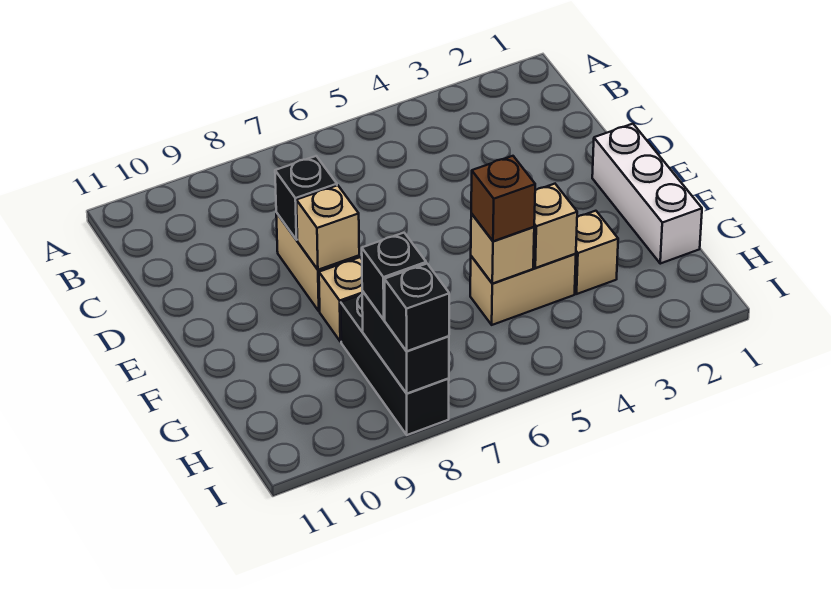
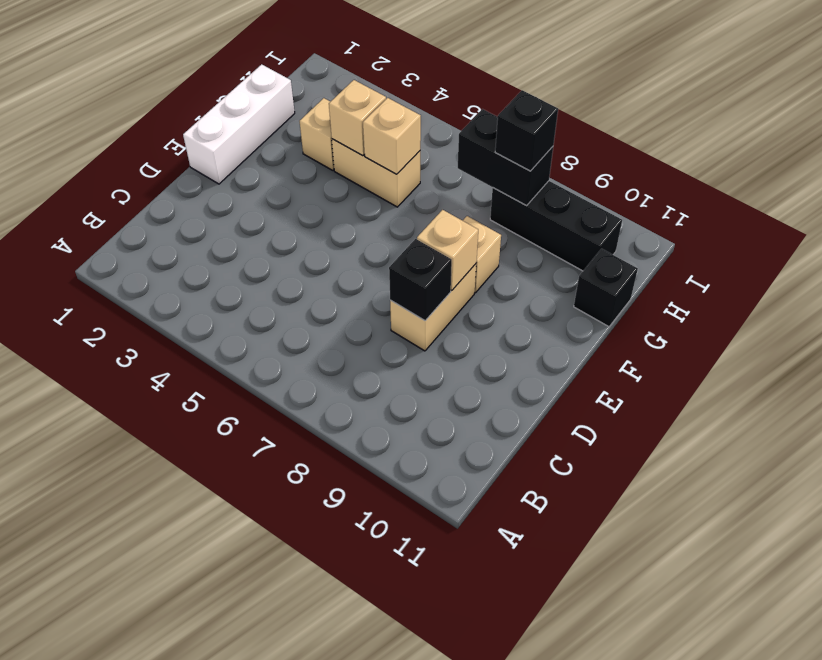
brown 1x1 brick [471,156,535,241] -> none
black 1x3 brick [341,295,449,435] -> black 1x3 brick turned to [490,181,622,271]
black 1x2 brick [362,291,449,393] -> black 1x2 brick turned to [458,109,553,205]
black 1x1 brick [385,264,449,351] -> black 1x1 brick moved to [574,249,638,327]

